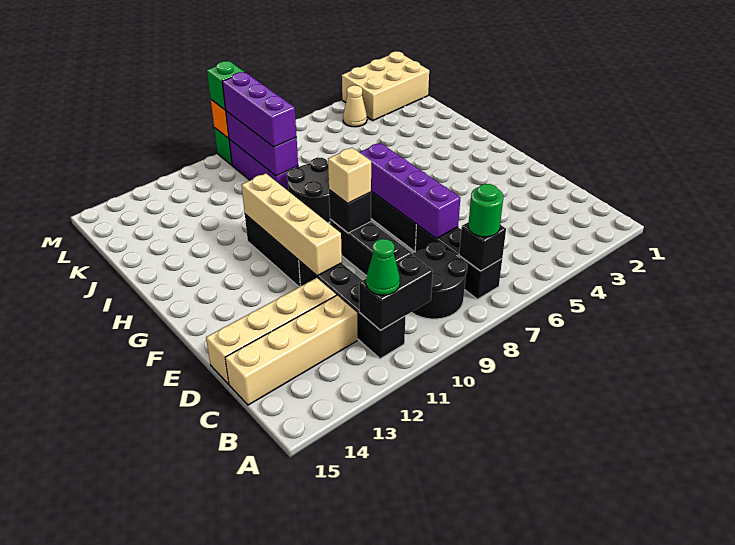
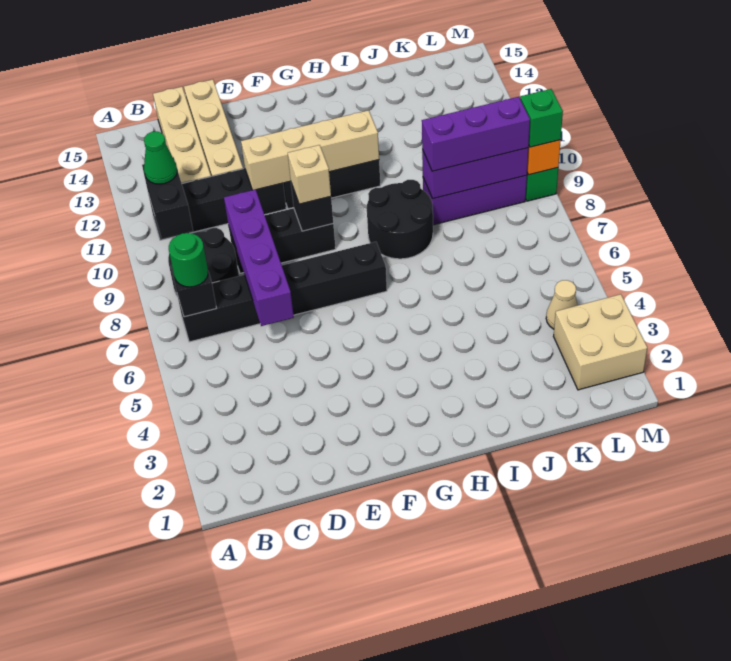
purple 1x4 brick [359,143,460,238] -> purple 1x4 brick turned to [224,190,294,326]
tan 2x3 brick [342,51,429,120] -> tan 2x2 brick [554,294,647,390]

